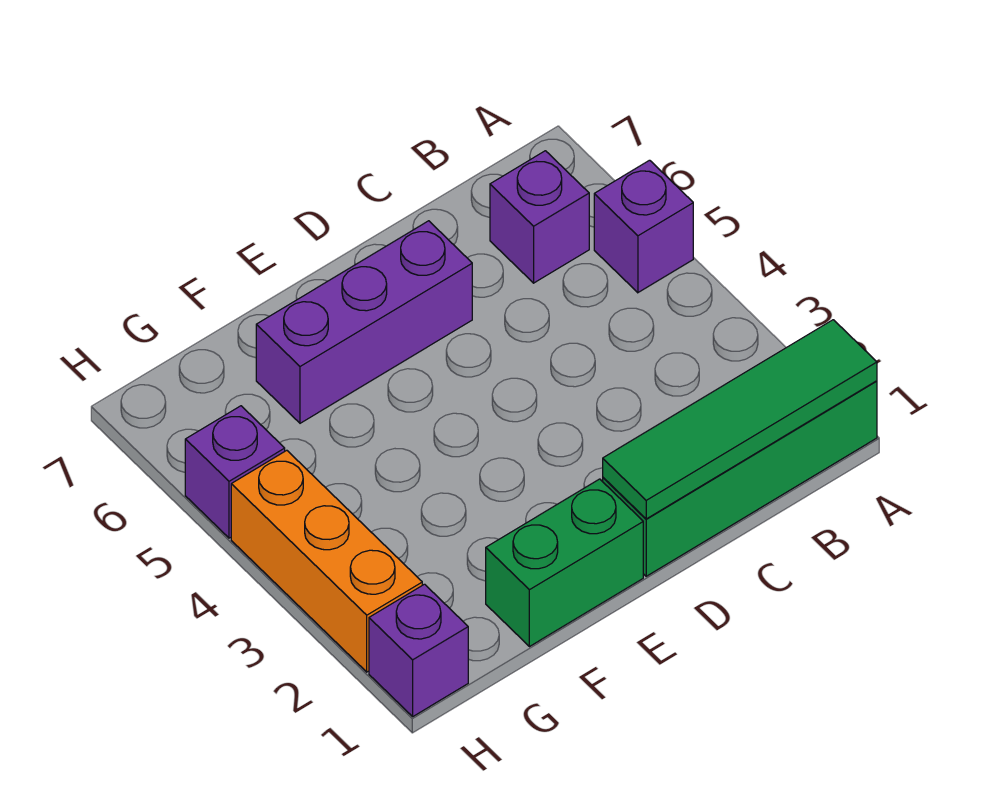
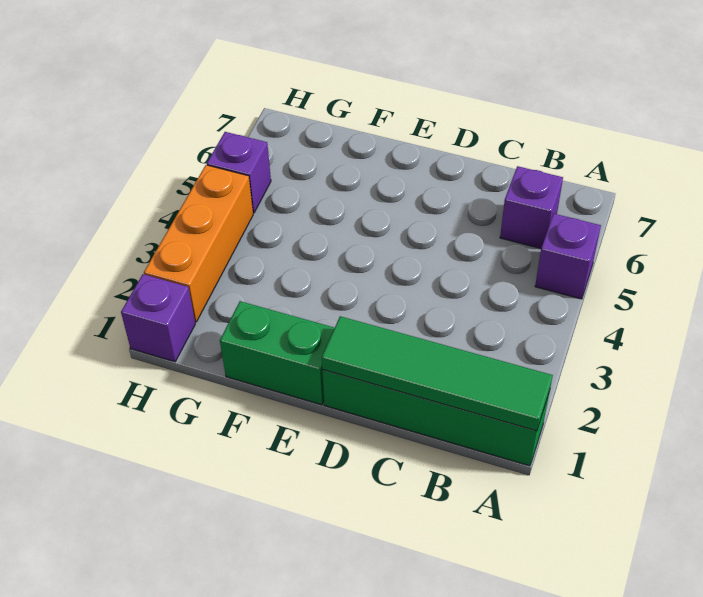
purple 1x3 brick [256,221,472,423] -> none

